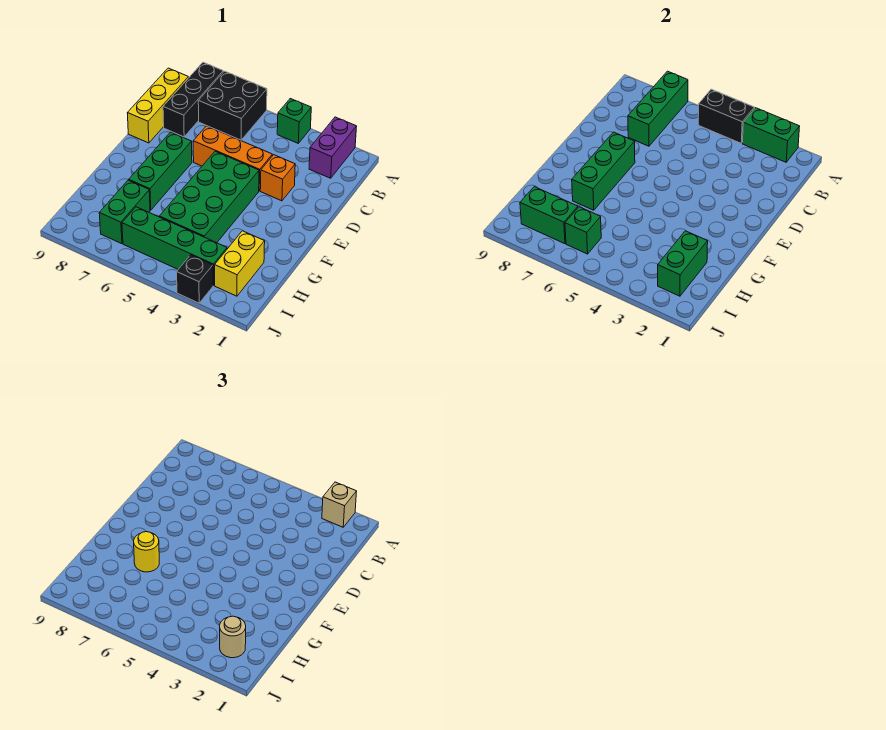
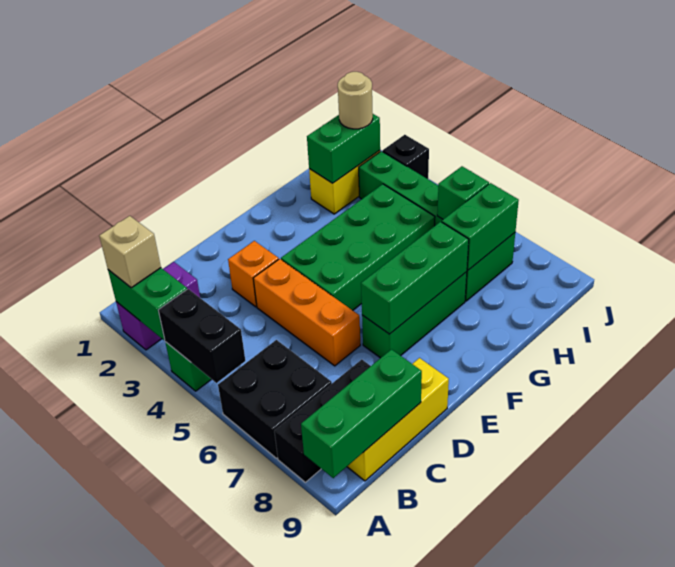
green 1x3 brick [628,71,688,146] -> green 1x3 brick moved to [301,349,422,478]
yellow 1x1 round brick [134,532,159,572] -> none
green 1x2 brick [520,187,578,244] -> green 1x2 brick turned to [442,183,519,270]

